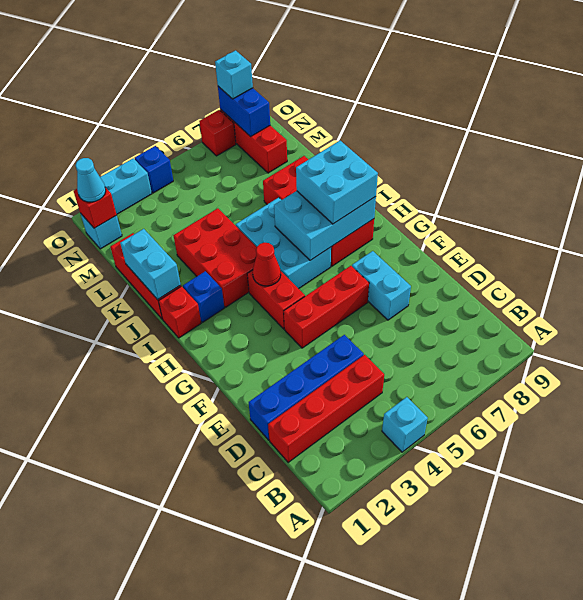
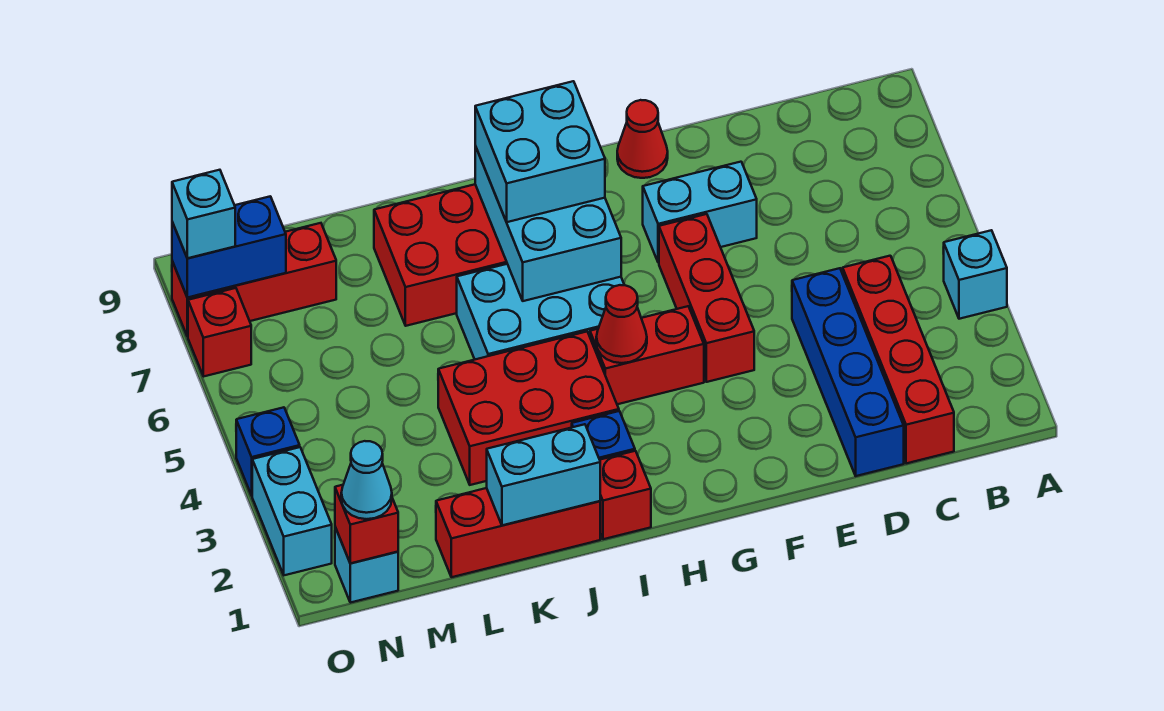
none -> red 1x1 cone [617,100,668,178]

